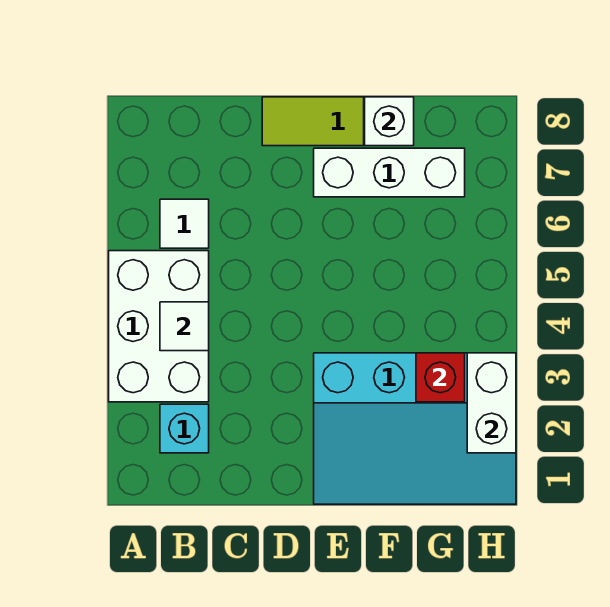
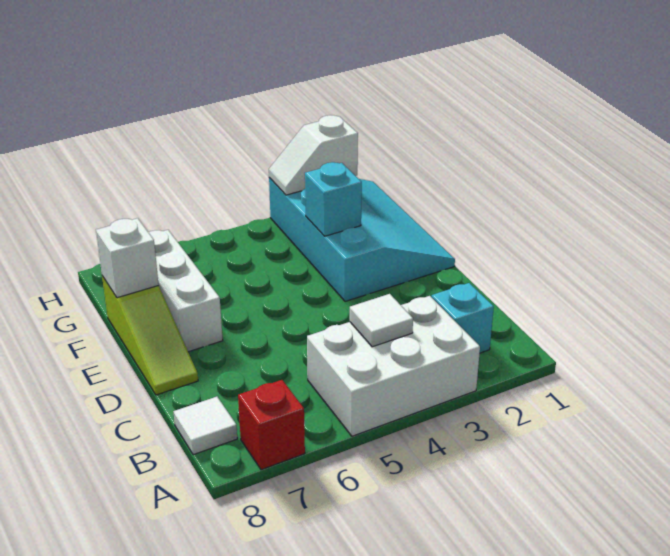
white 1x1 tile [160,199,209,248] -> white 1x1 tile moved to [173,397,237,455]
none -> cyan 1x1 brick [305,162,362,236]
red 1x1 brick [416,353,465,402] -> red 1x1 brick moved to [238,380,305,470]
white 1x2 brick [467,353,516,453] -> white 1x2 slope [269,115,358,195]

